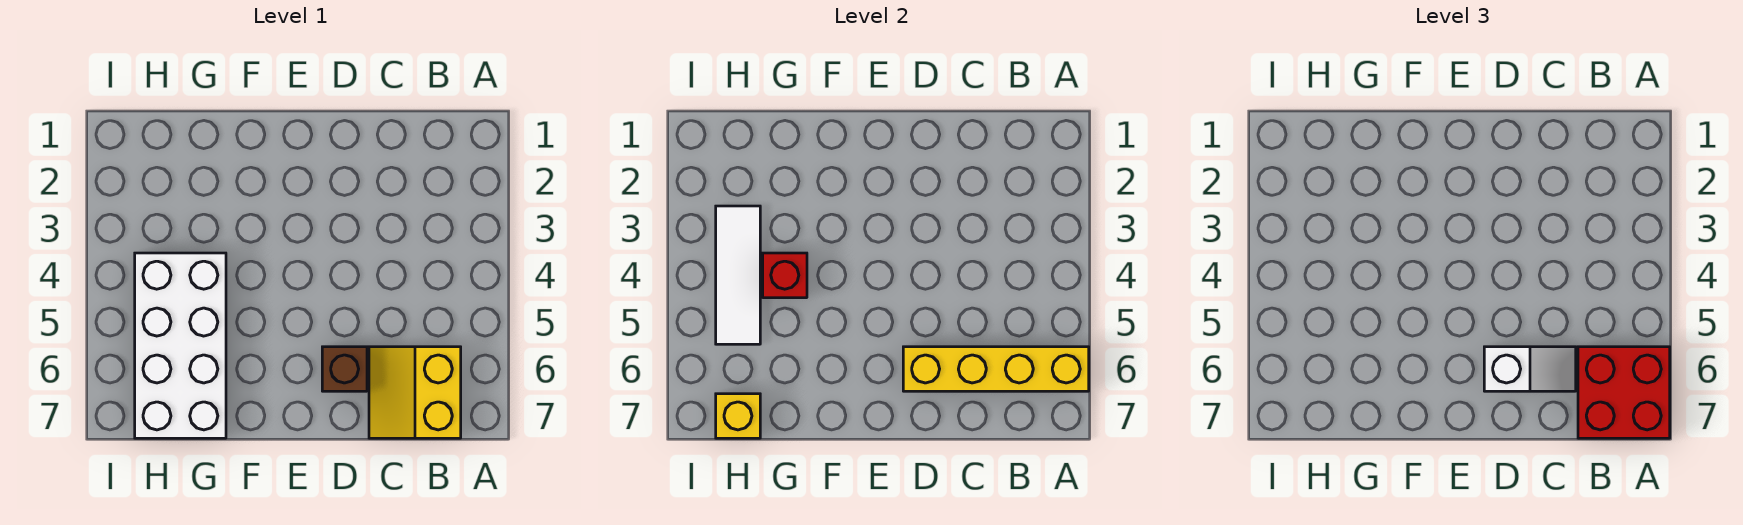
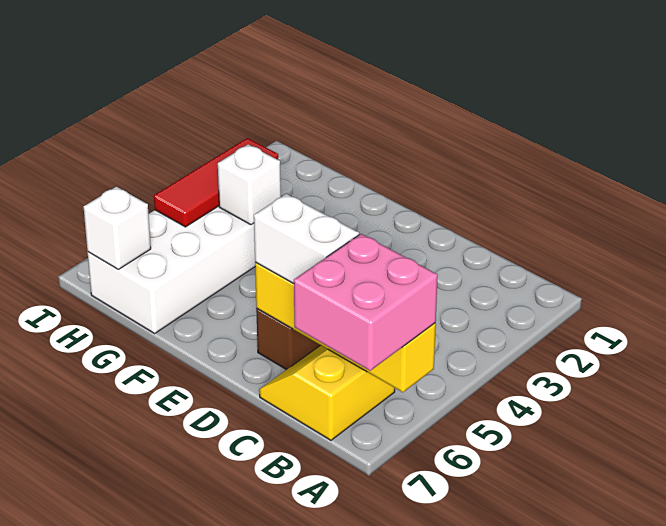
red 2x2 brick [1578,347,1670,438] -> pink 2x2 brick [294,234,438,371]
white 1x2 slope [1484,347,1576,391] -> white 1x2 brick [254,194,359,284]
red 1x1 brick [763,253,807,298] -> white 1x1 brick [218,144,281,225]
white 1x3 tile [716,206,760,344] -> red 1x3 tile [154,138,278,227]
yellow 1x1 brick [716,394,760,438] -> white 1x1 brick [84,187,151,269]

